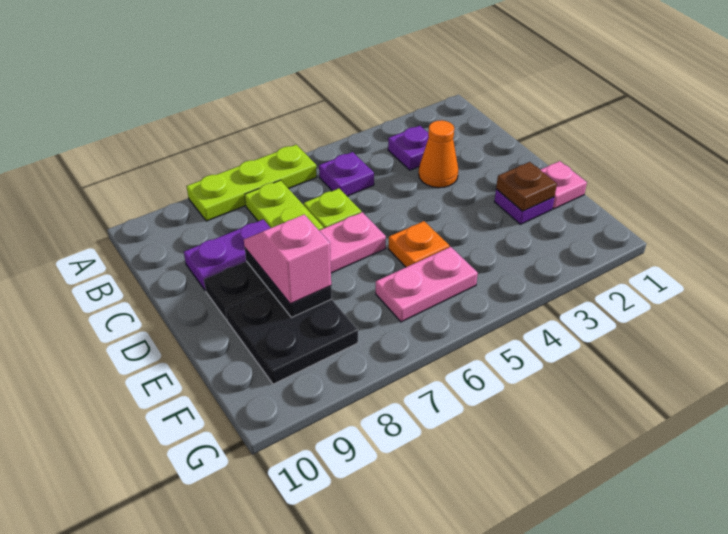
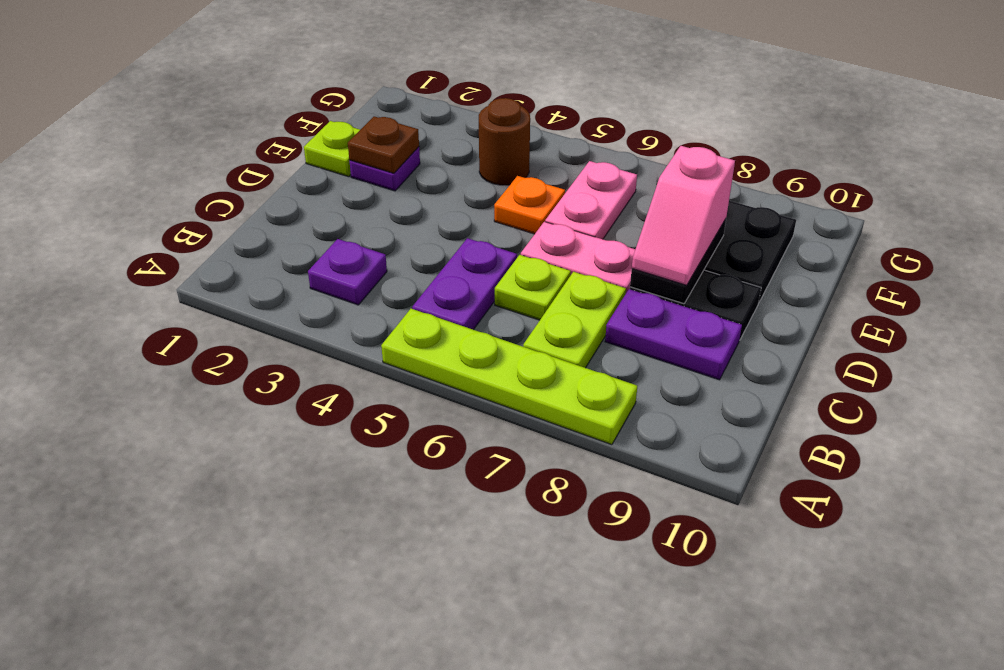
lime 1x3 plate [187,145,317,221] -> lime 1x4 plate [381,309,637,445]
purple 1x1 plate [319,152,374,196] -> purple 1x2 plate [412,238,517,330]
orange 1x1 cone [419,120,458,188] -> none
pink 1x1 plate [541,161,587,209] -> lime 1x1 plate [304,121,360,177]
none -> brown 1x1 round brick [479,98,530,185]
pink 1x2 plate [376,247,478,322] -> pink 1x2 plate turned to [545,161,637,239]

